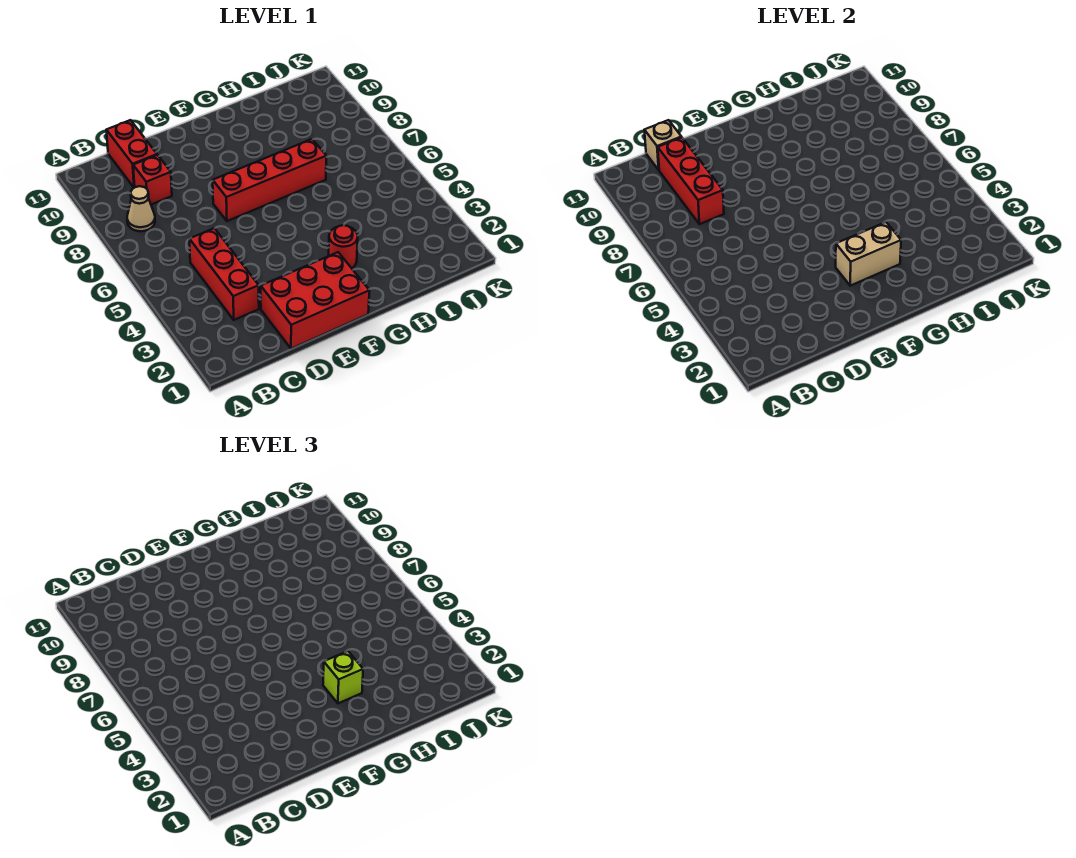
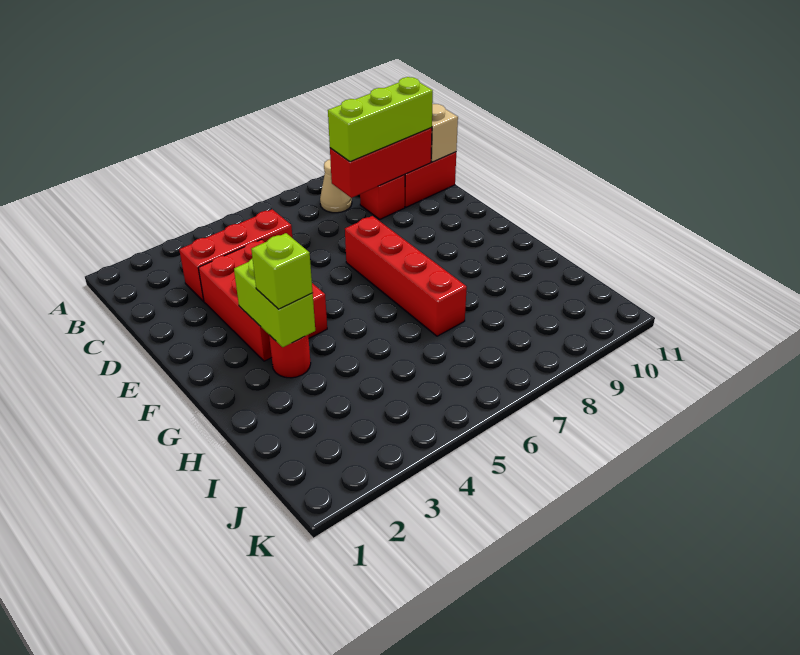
none -> lime 1x3 brick [328,77,433,162]
red 2x3 brick [261,252,370,349] -> red 2x3 brick moved to [198,240,327,361]
tan 1x2 brick [836,222,901,286] -> lime 1x2 brick [234,259,315,347]

